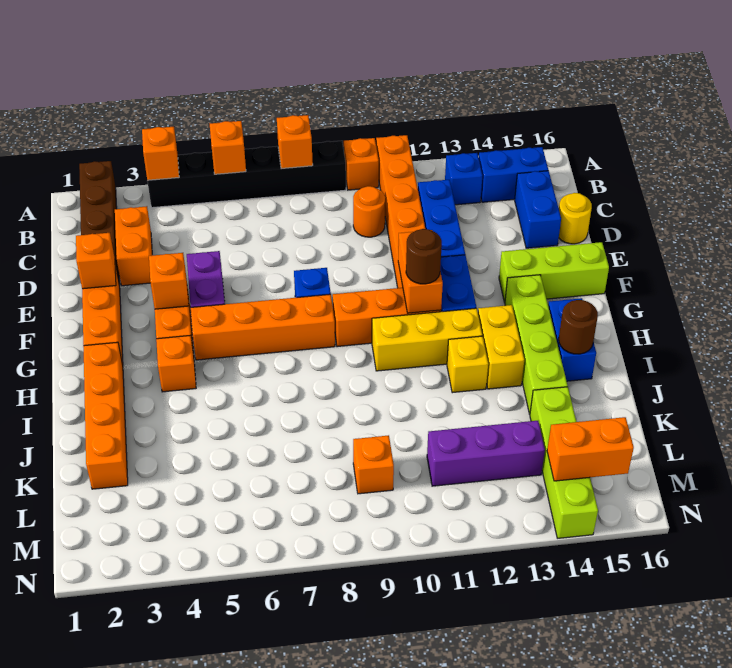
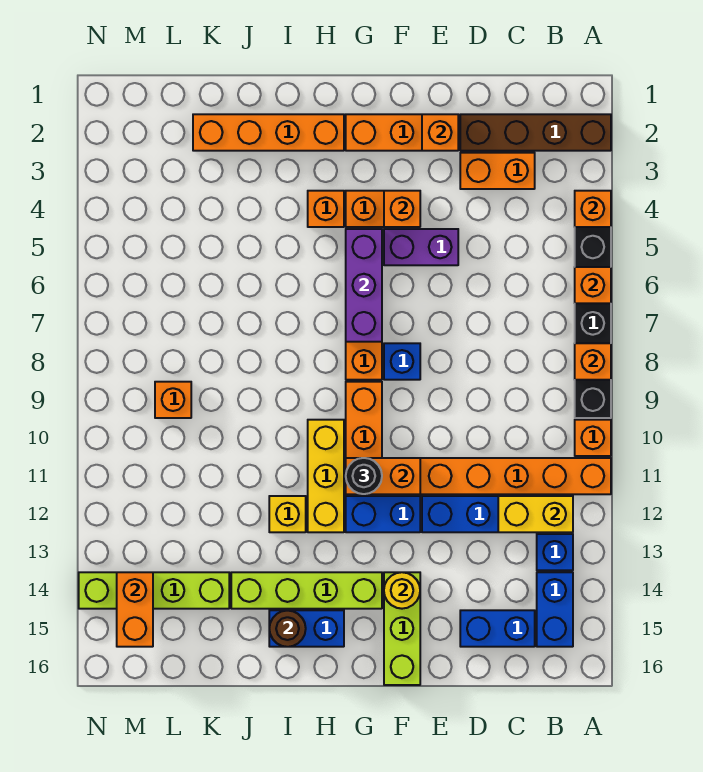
orange 1x1 round brick [353,186,385,237] -> none
yellow 1x1 round brick [559,193,592,244] -> yellow 1x1 round brick moved to [384,572,420,609]
brown 1x1 round brick [406,229,442,284] -> black 1x1 round brick [346,458,382,494]
yellow 1x2 brick [478,305,524,389] -> yellow 1x2 brick moved to [498,496,573,532]
purple 1x3 brick [427,421,545,486] -> purple 1x3 brick moved to [346,229,382,342]

